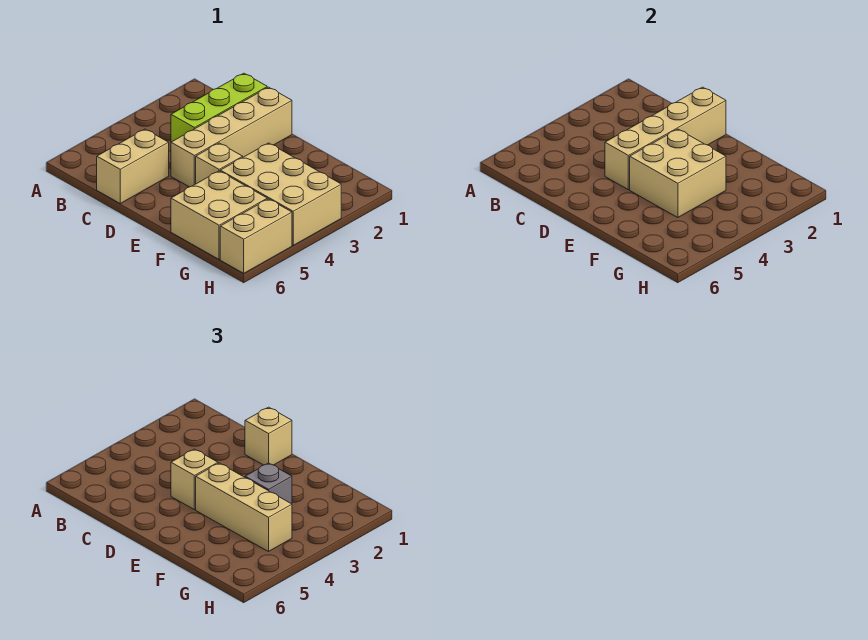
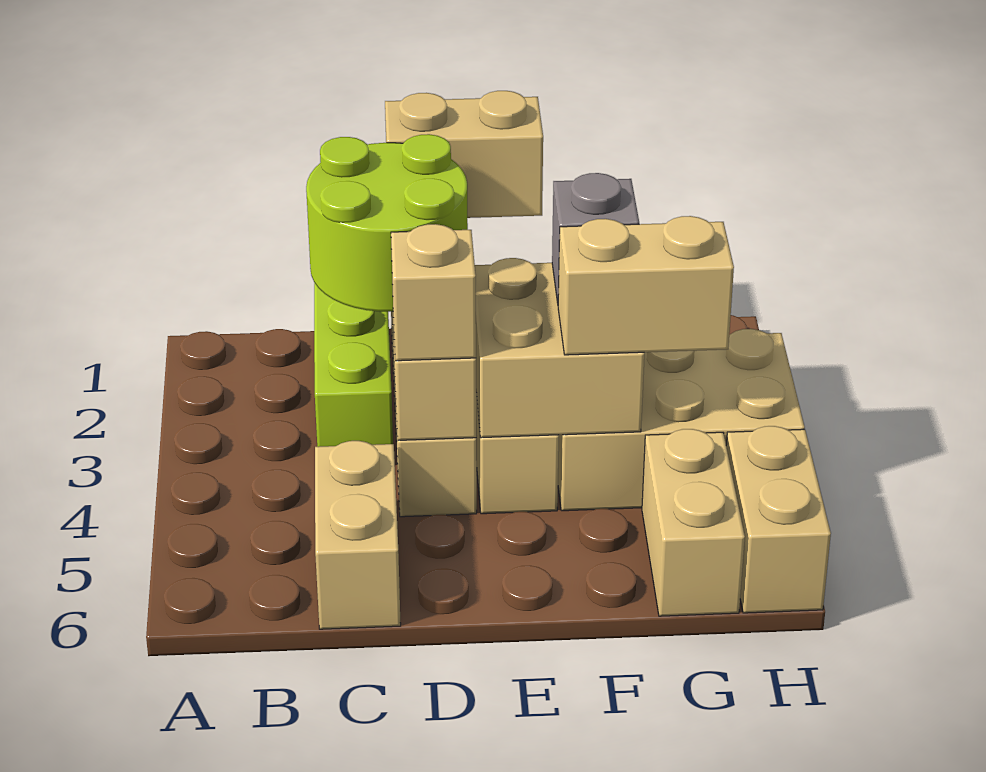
none -> lime 2x2 round brick [306,134,468,312]
tan 1x1 brick [245,407,292,465] -> tan 1x2 brick [385,91,543,218]
tan 1x3 brick [196,463,292,552] -> tan 1x2 brick [558,216,734,355]
tan 2x2 brick [171,171,267,259] -> tan 1x2 brick [642,429,745,616]

